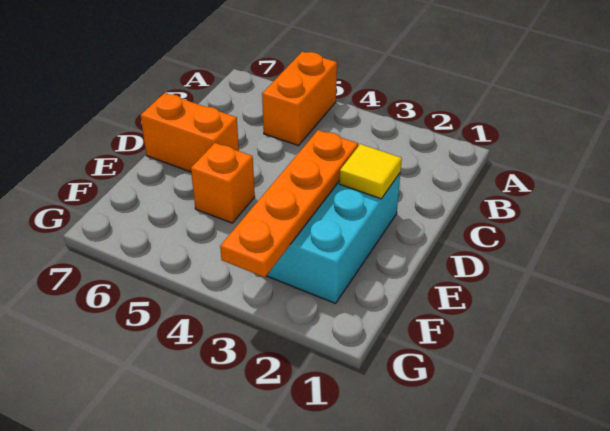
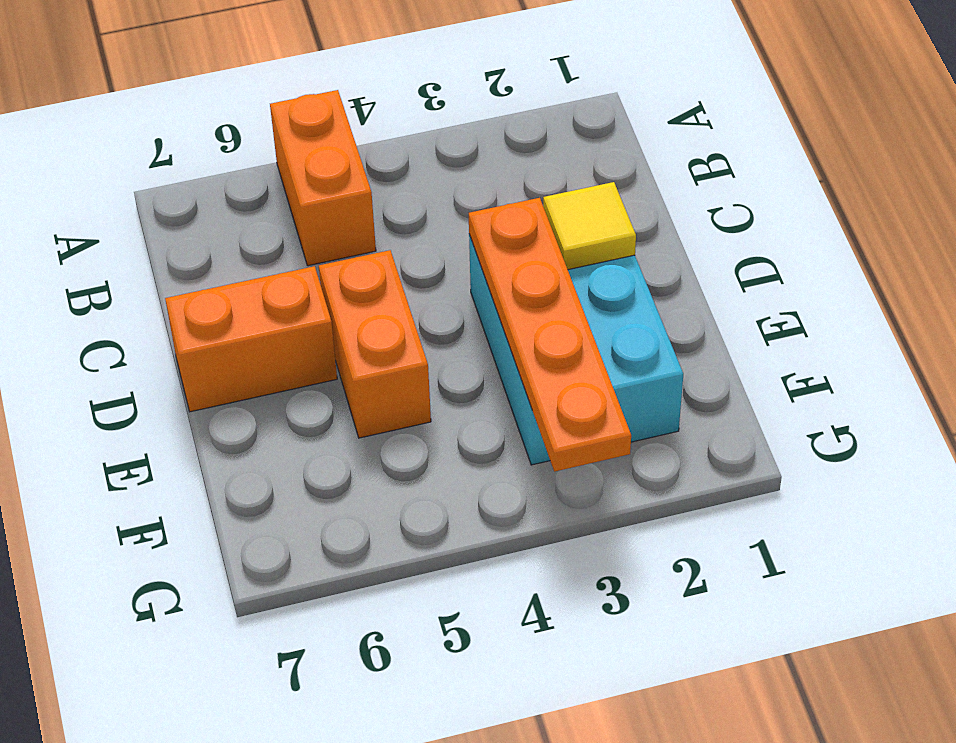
orange 1x1 brick [191,143,255,223] -> orange 1x2 brick [319,250,431,438]

